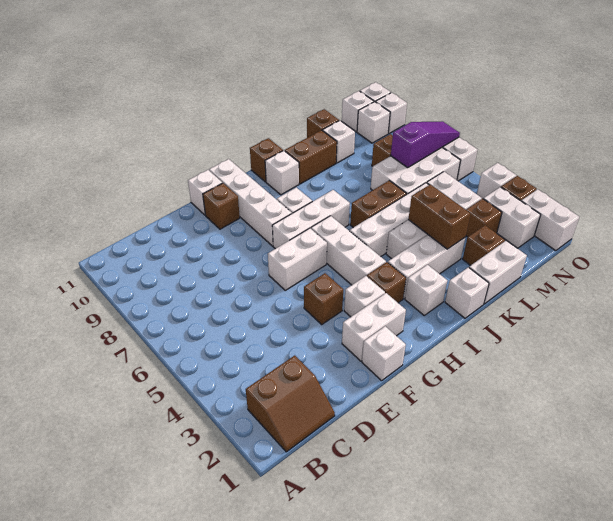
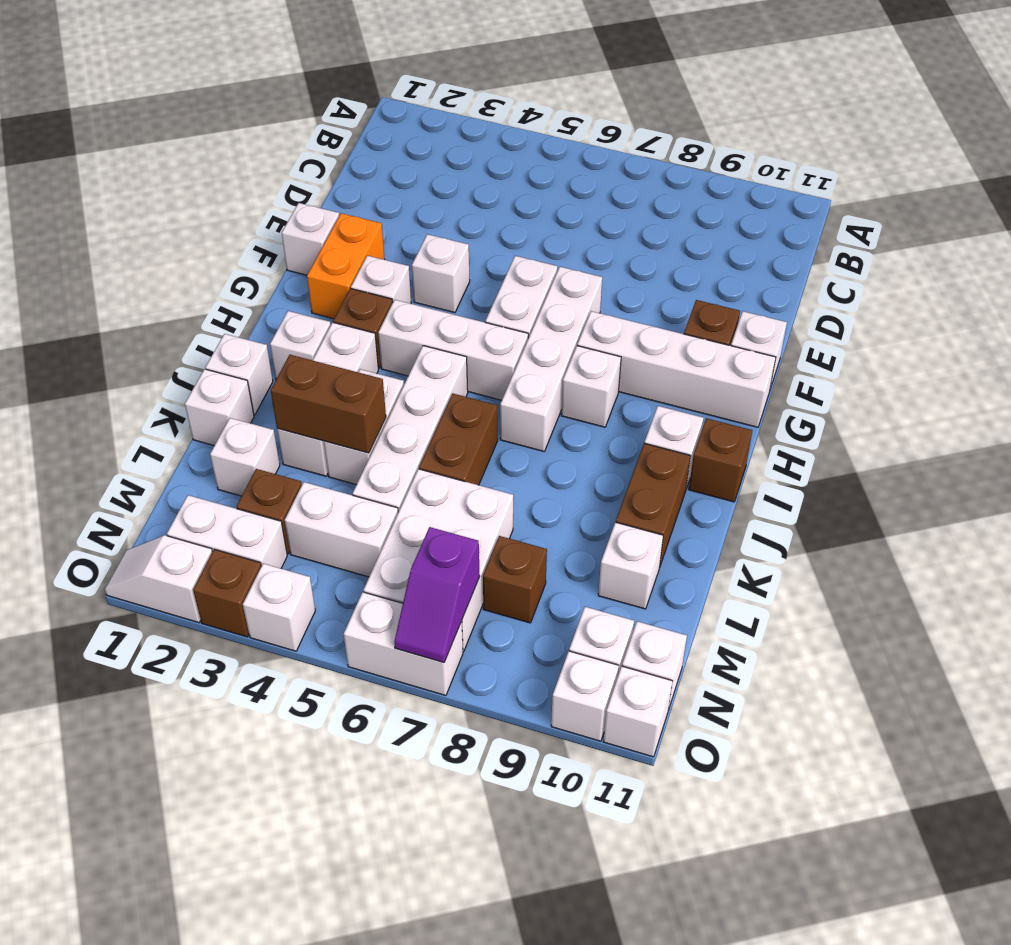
brown 2x2 slope [246,355,335,452] -> none
white 1x2 brick [342,293,406,361] -> orange 1x2 brick [307,213,385,319]
brown 1x1 brick [304,273,343,324] -> white 1x1 brick [412,234,470,313]
white 1x3 brick [272,190,350,249] -> white 1x4 brick [500,267,602,451]
white 1x2 brick [469,241,527,304] -> white 1x1 brick [185,369,254,446]
brown 1x1 brick [463,225,505,265] -> white 1x1 brick [210,418,280,496]
brown 1x1 brick [307,109,339,138] -> none
purple 1x3 slope [391,121,460,168] -> purple 1x2 slope [394,527,480,663]
white 1x2 brick [521,189,579,251] -> white 1x2 slope [105,535,212,623]

